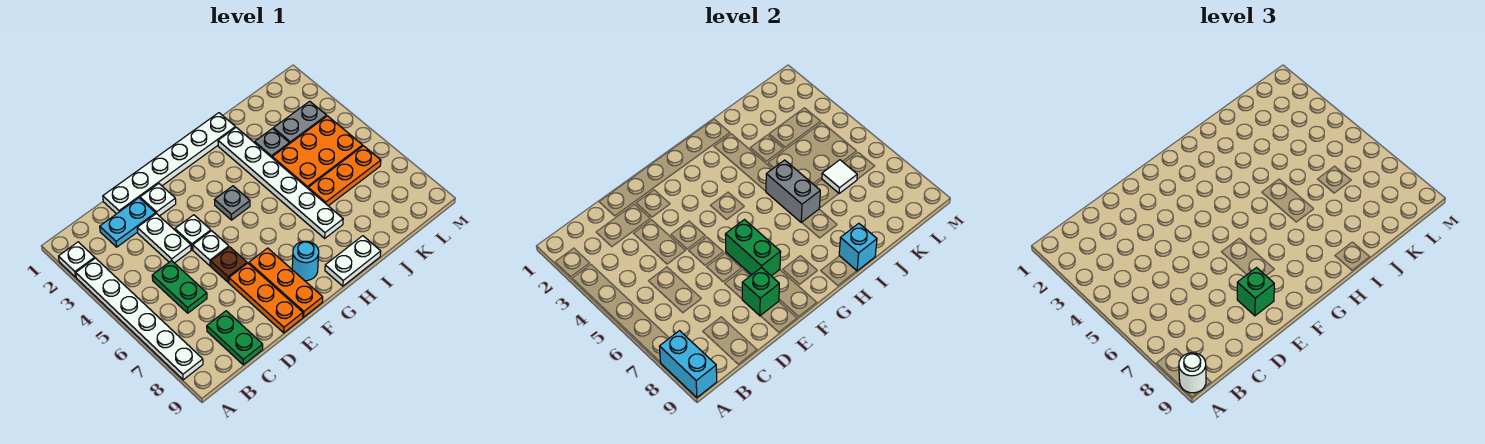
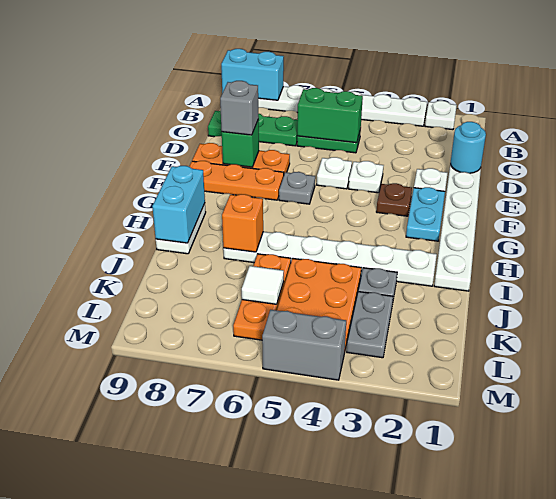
white 1x1 round brick [1179,353,1206,393] -> none
cyan 1x2 plate [100,198,156,247] -> cyan 1x2 plate moved to [406,187,445,241]
green 1x2 plate [207,311,263,365] -> green 1x3 plate [208,111,298,146]
white 1x2 plate [137,214,191,263] -> none
brown 1x1 plate [211,247,247,282] -> brown 1x1 plate moved to [376,183,412,216]
green 1x1 brick [1237,268,1274,316] -> grey 1x1 brick [220,81,259,135]
green 1x2 brick [725,220,781,276] -> green 1x2 brick moved to [297,88,363,143]
grey 1x1 plate [215,186,250,220] -> grey 1x1 plate moved to [279,172,315,204]
cyan 1x1 round brick [292,241,319,281] -> cyan 1x1 round brick moved to [451,122,486,173]
grey 1x2 brick [766,160,820,223] -> grey 1x2 brick moved to [262,310,346,380]
none -> orange 1x1 brick [222,194,263,252]
cyan 1x1 brick [839,223,877,271] -> cyan 1x2 brick [152,166,205,243]

